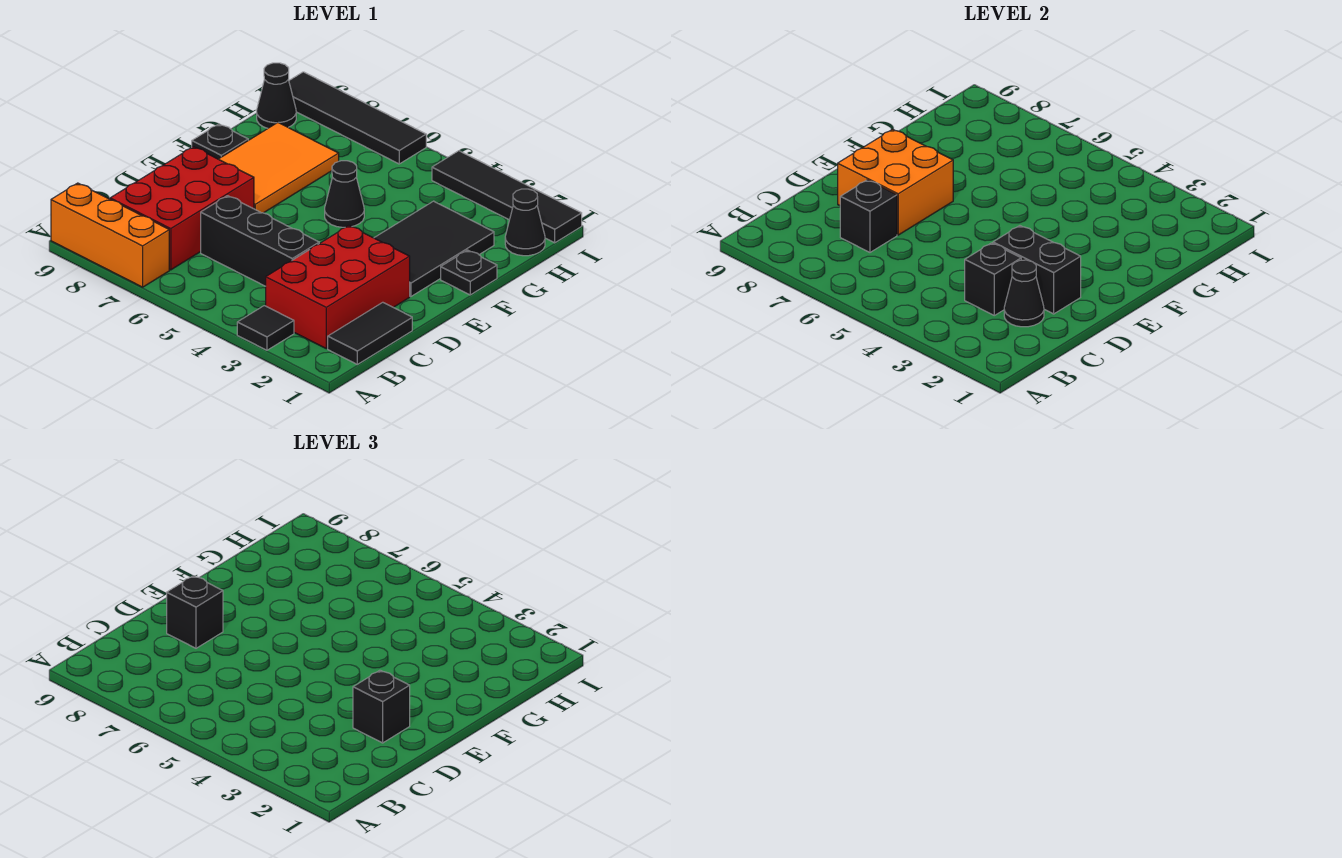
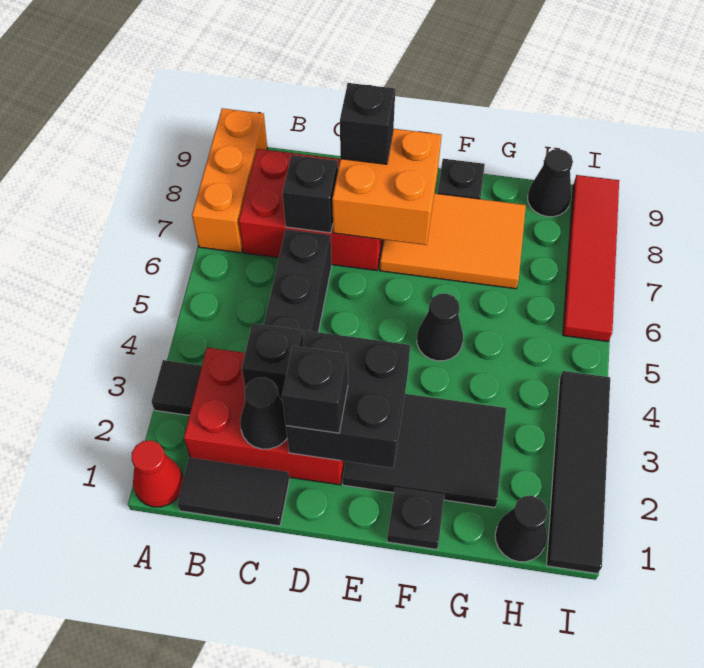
none -> red 1x1 cone [132,440,183,507]
black 1x2 brick [993,226,1081,314] -> black 2x2 brick [286,331,410,468]
black 1x4 tile [289,72,426,164] -> red 1x4 tile [563,175,619,342]

